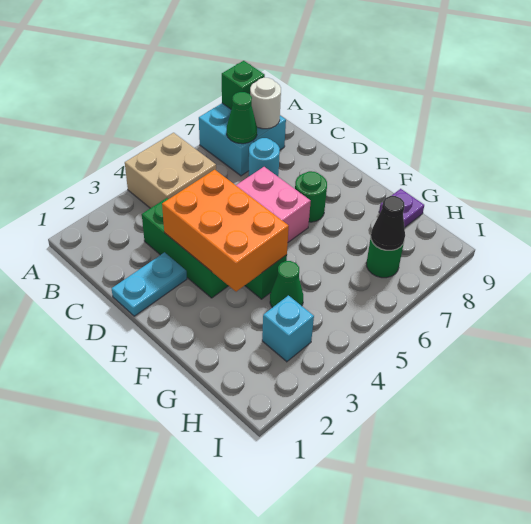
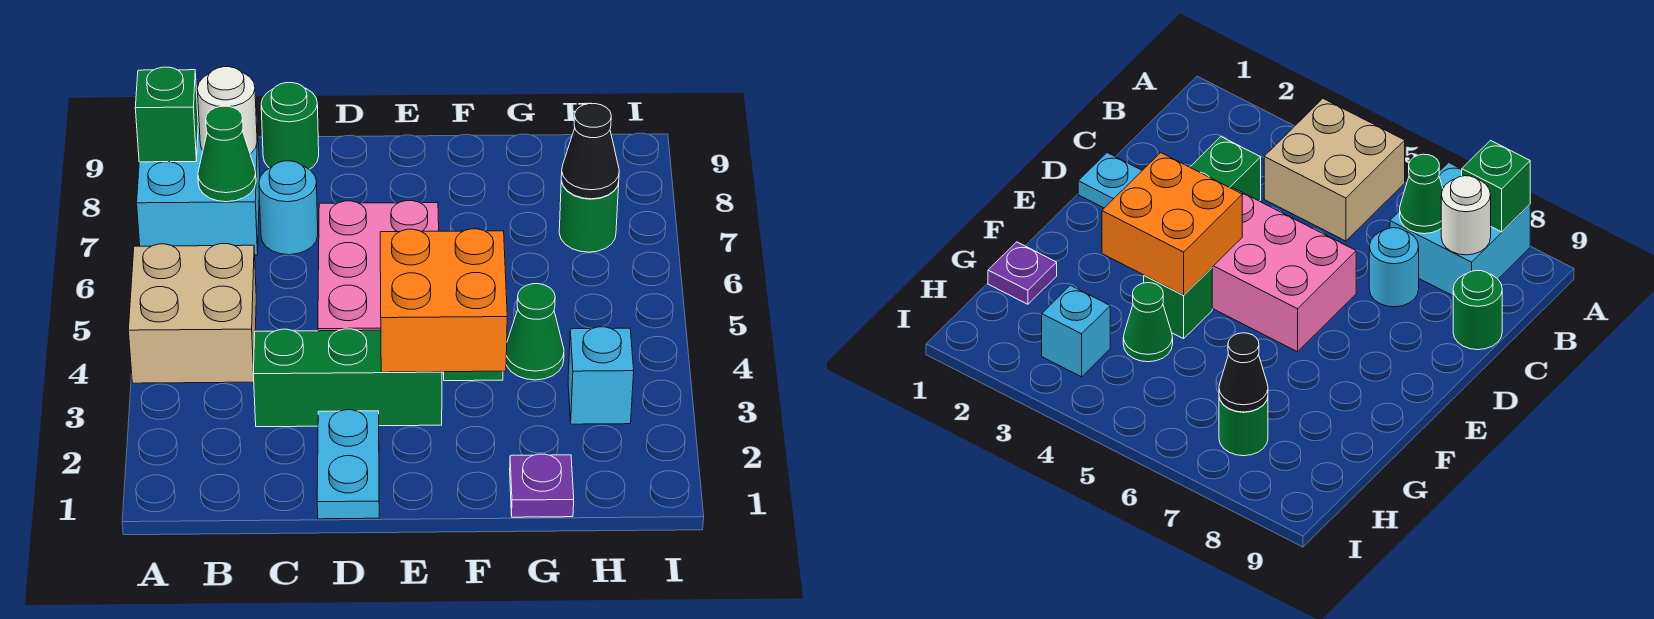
orange 2x3 brick [162,170,289,292] -> orange 2x2 brick [380,229,507,372]
green 1x1 round brick [295,171,327,222] -> green 1x1 round brick moved to [261,83,319,169]
purple 1x1 plate [379,189,424,228] -> purple 1x1 plate moved to [510,454,574,517]

